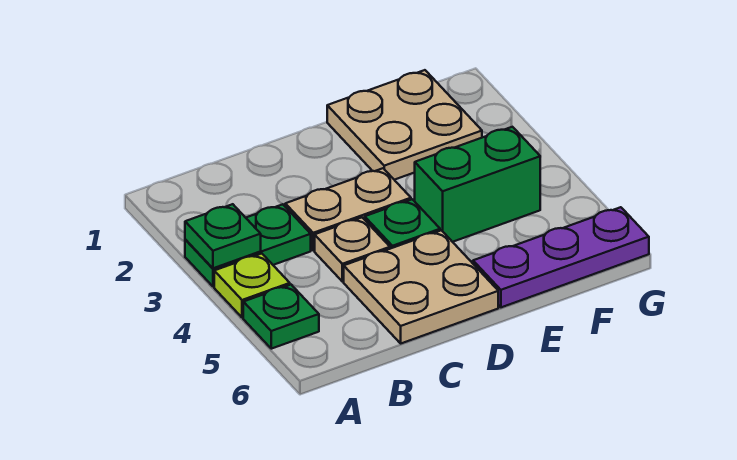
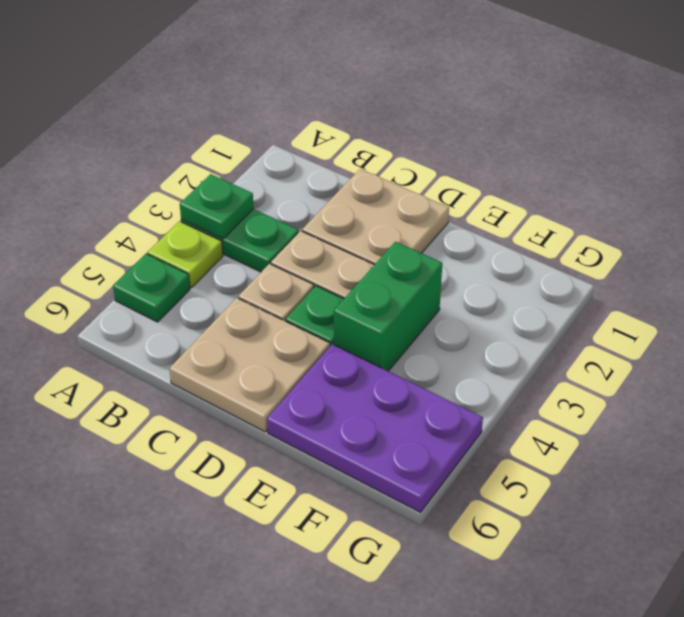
tan 2x2 plate [327,70,482,180] -> tan 2x2 plate moved to [302,169,449,265]
green 1x2 brick [415,127,540,242] -> green 1x2 brick turned to [334,242,442,371]
purple 1x3 plate [473,207,649,307] -> purple 2x3 plate [267,344,483,512]

